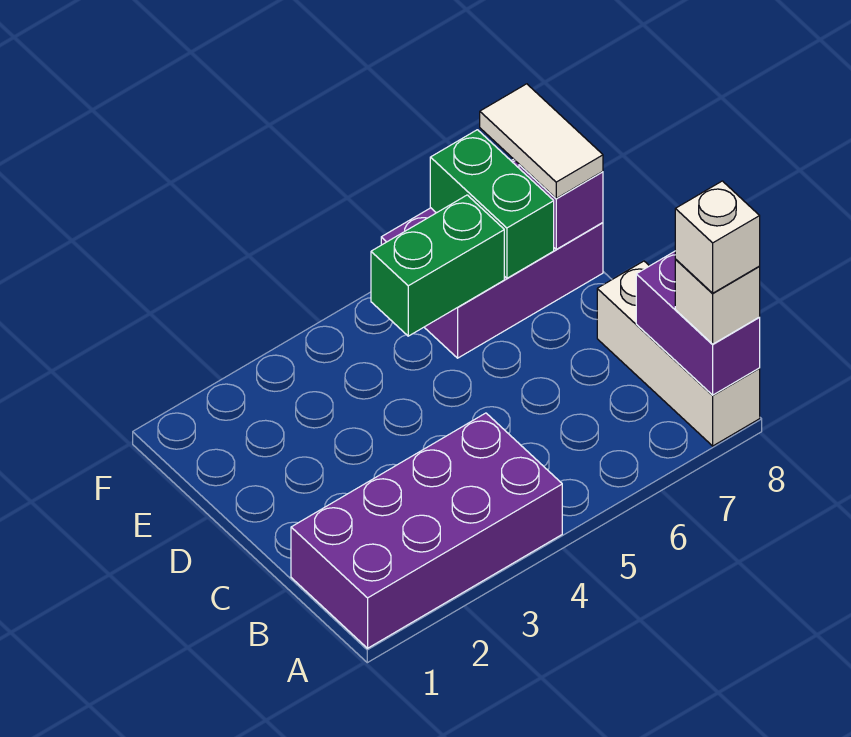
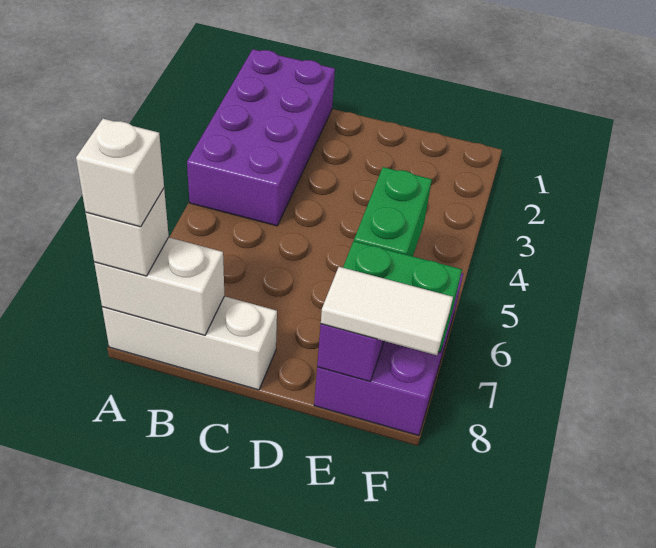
purple 1x2 brick [636,251,760,395] -> white 1x2 brick [94,237,224,335]

